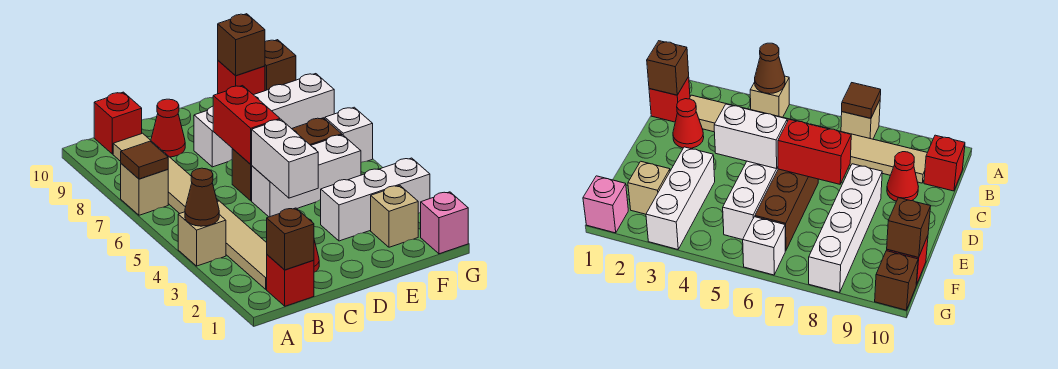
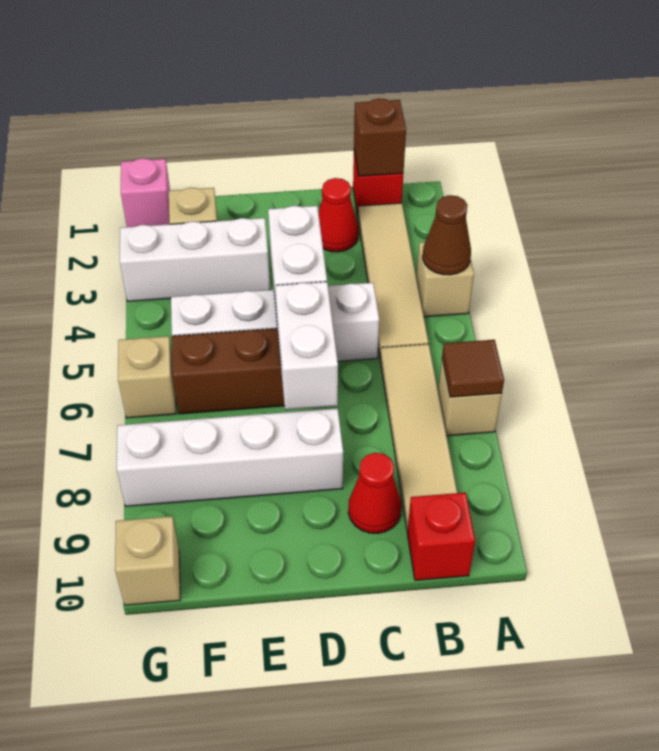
white 1x3 brick [252,135,361,217] -> white 1x4 brick [171,283,379,361]
red 1x2 brick [213,86,280,164] -> white 1x2 brick [275,282,338,410]
red 1x1 brick [218,61,265,95] -> none
brown 1x1 brick [218,14,265,76] -> none
white 1x1 brick [325,107,373,162] -> tan 1x1 brick [118,336,176,418]
brown 1x1 brick [265,40,296,91] -> tan 1x1 brick [115,516,180,605]

